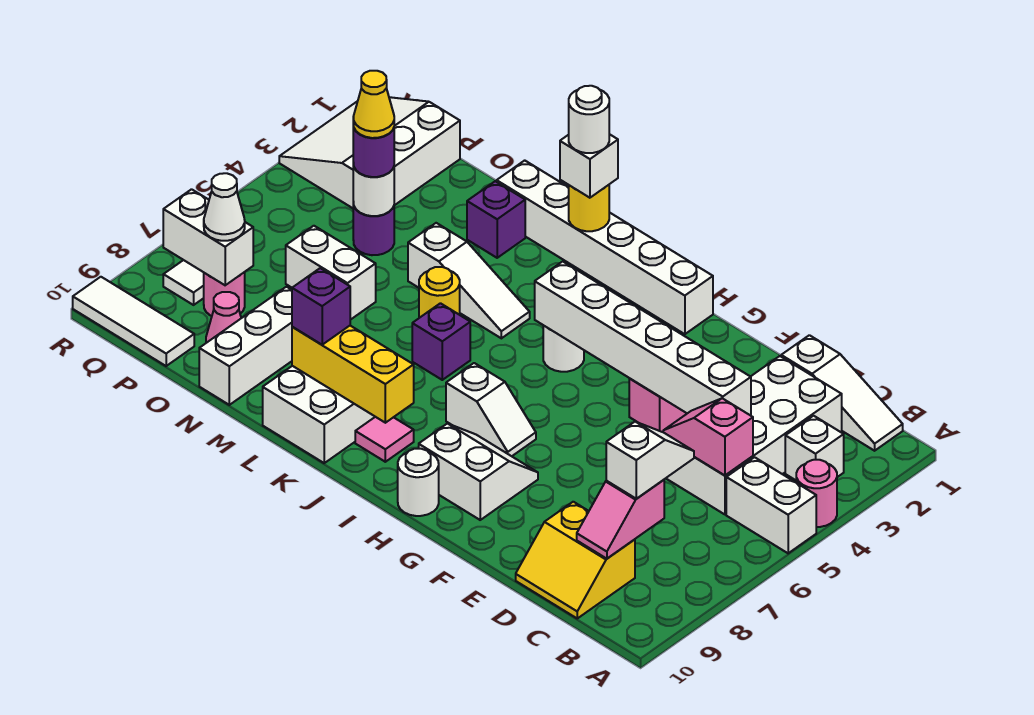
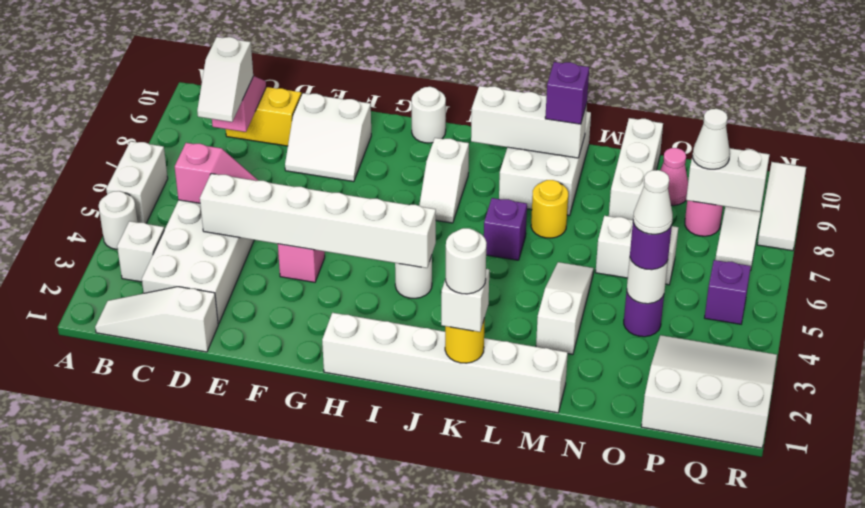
pink 1x1 round brick [796,460,837,527] -> white 1x1 round brick [99,191,137,249]
white 1x2 brick [726,457,816,553] -> white 1x2 brick turned to [106,141,168,223]
white 2x2 slope [419,424,538,520] -> white 2x2 slope moved to [285,93,371,182]
white 1x2 slope [446,363,536,456] -> white 1x2 slope turned to [419,138,469,223]
pink 1x1 tile [355,417,414,462] -> none
yellow 1x3 brick [292,326,414,423] -> white 1x3 brick [471,86,587,158]
white 1x3 slope [408,223,530,338] -> white 1x3 slope turned to [536,262,594,354]
yellow 1x1 round brick [419,267,460,318] -> yellow 1x1 round brick moved to [531,180,568,238]
purple 1x1 brick [467,181,525,258] -> purple 1x1 brick moved to [705,260,751,324]
yellow 1x1 cone [353,71,394,138] -> white 1x1 cone [633,170,673,234]
white 3x3 slope [279,97,460,208] -> white 3x3 slope turned to [641,335,777,448]
white 1x3 tile [73,277,194,366] -> white 1x3 tile turned to [757,162,806,251]

